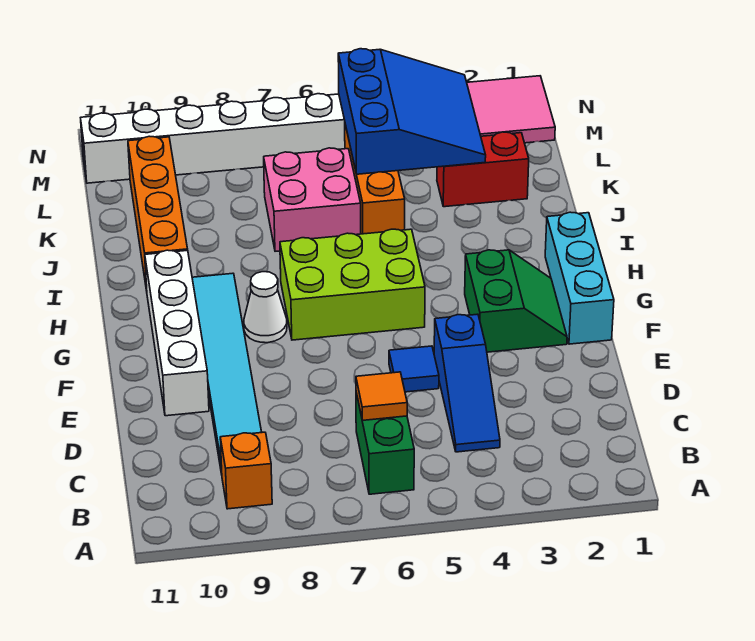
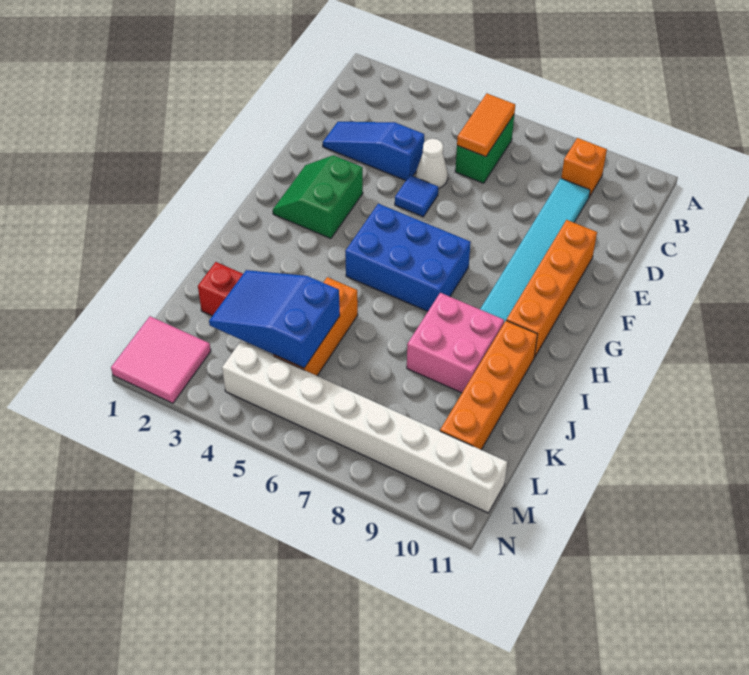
blue 1x3 slope [434,314,500,452] -> blue 1x3 slope turned to [323,122,424,181]
orange 1x1 tile [356,372,407,420] -> orange 1x2 tile [457,94,515,157]
white 1x4 brick [145,250,209,416] -> orange 1x4 brick [506,220,597,357]
cyan 1x3 brick [545,212,614,344] -> none
lime 2x3 brick [280,229,425,340] -> blue 2x3 brick [345,204,471,311]
white 1x1 cone [244,272,287,343] -> white 1x1 cone moved to [416,139,448,189]
pink 2x2 brick [264,148,361,251] -> pink 2x2 brick moved to [407,293,504,393]
blue 3x3 slope [338,49,486,174] -> blue 2x3 slope [209,270,340,368]

